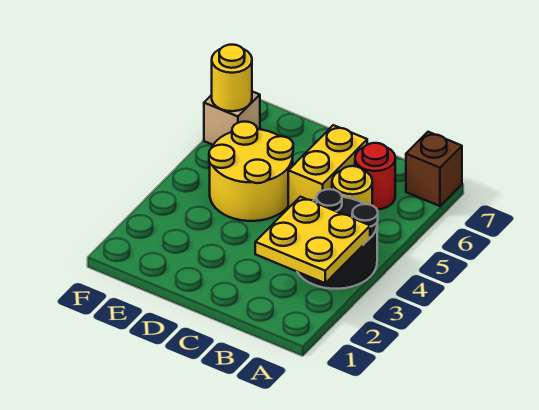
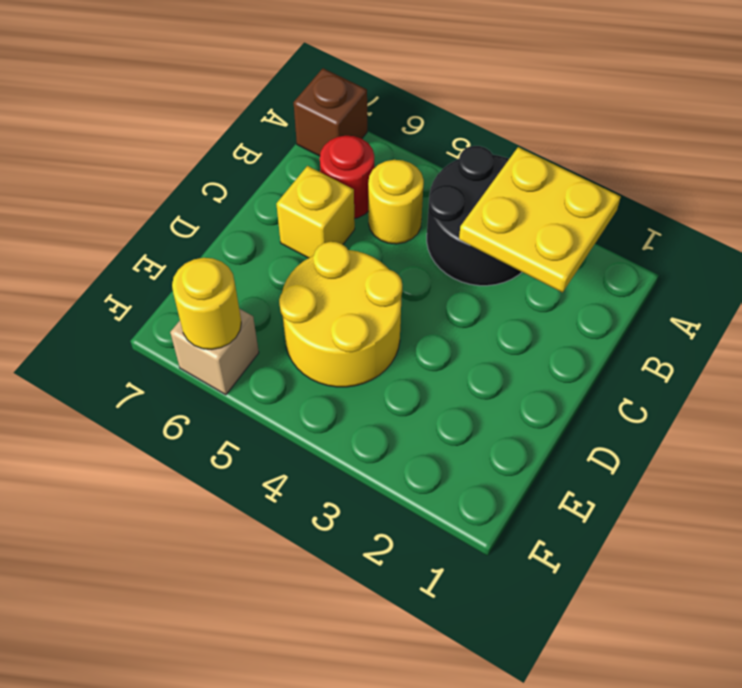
yellow 1x2 brick [288,125,367,208] -> yellow 1x1 brick [276,166,355,258]

